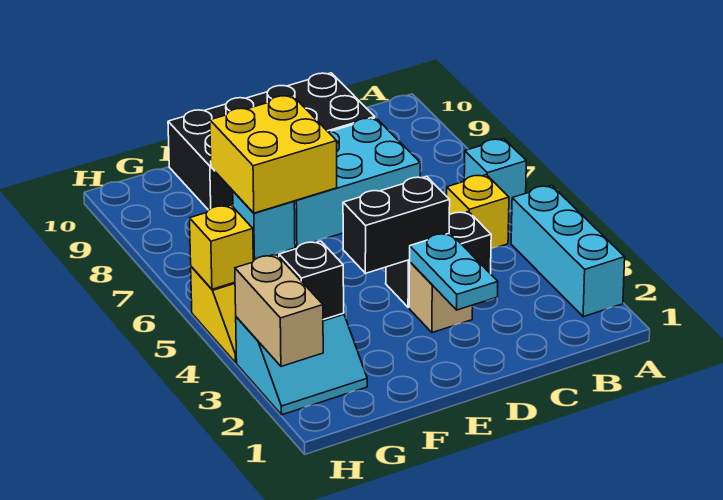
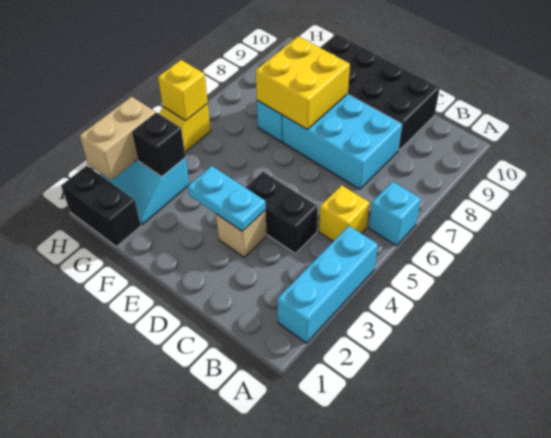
cyan 1x2 plate [410,233,498,310] -> cyan 1x2 plate turned to [188,166,266,231]
black 1x2 brick [343,177,450,273] -> black 1x2 brick moved to [61,166,141,247]

